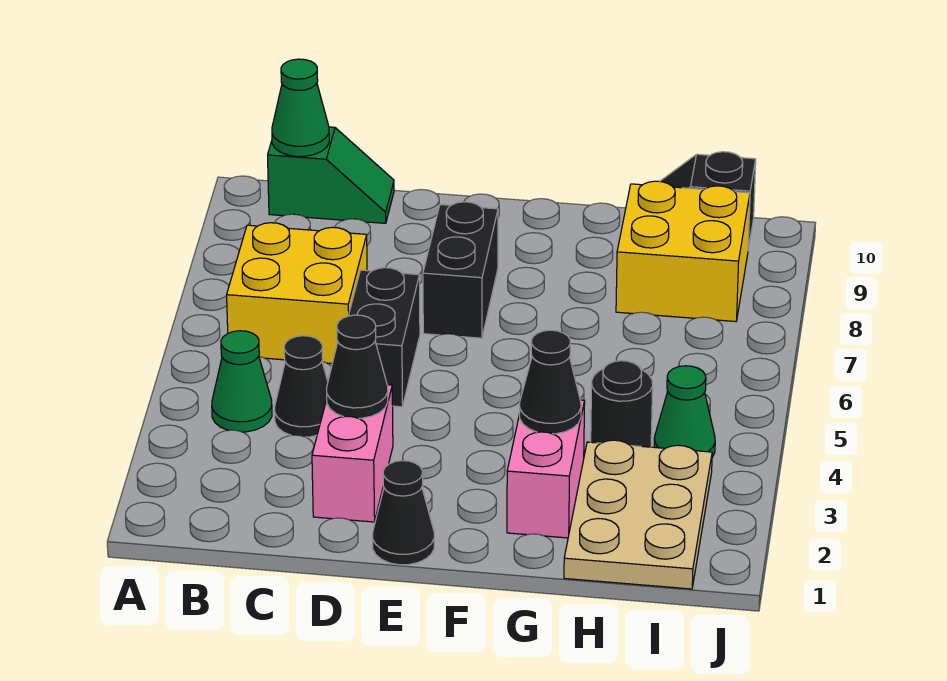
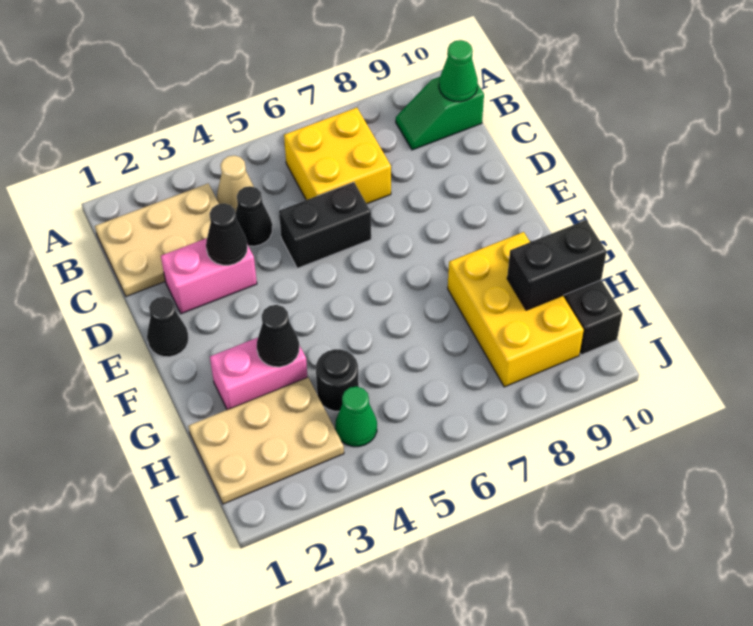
none -> tan 2x3 plate [95,184,219,296]
green 1x1 cone [212,331,272,432] -> tan 1x1 cone [217,156,254,213]
green 1x2 slope [268,127,394,223] -> green 1x2 slope turned to [396,77,484,150]
black 1x2 brick [423,202,498,338] -> black 1x2 brick moved to [507,220,606,310]
yellow 2x2 brick [616,181,750,322] -> yellow 2x3 brick [448,232,584,387]

